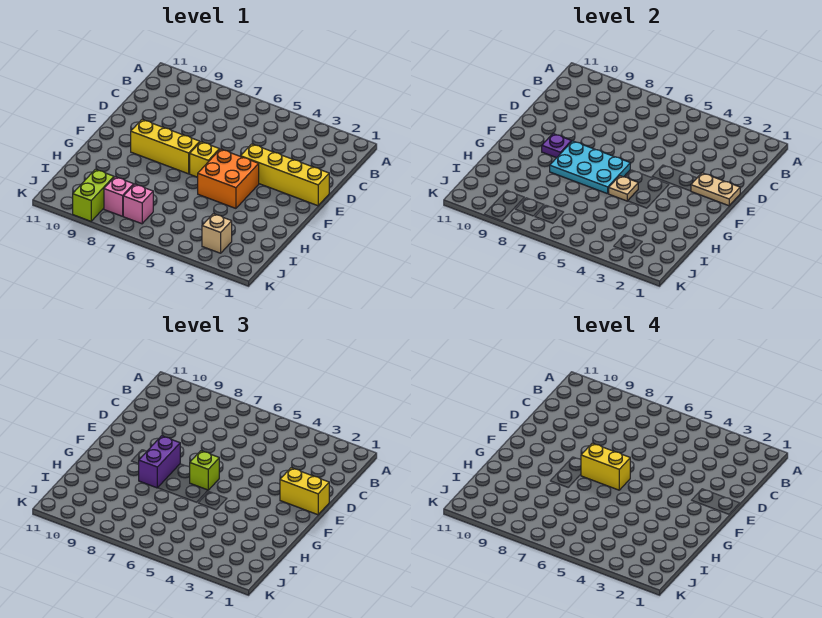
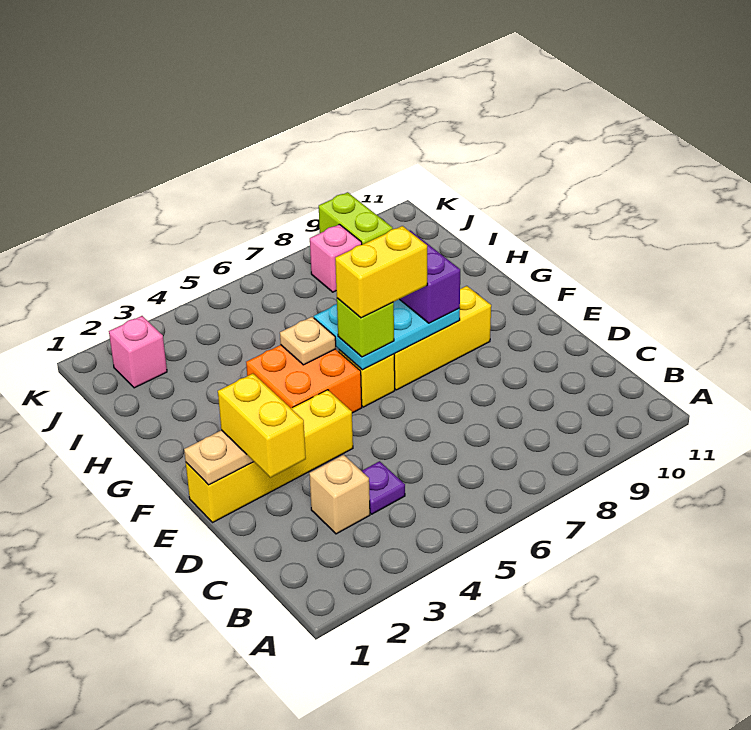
yellow 1x2 brick [280,468,329,515] -> yellow 1x2 brick turned to [218,374,306,478]
purple 1x1 plate [542,134,572,158] -> purple 1x1 plate moved to [362,461,405,514]
tan 1x1 brick [202,214,232,253] -> tan 1x1 brick moved to [309,455,370,534]
pink 1x1 brick [123,184,153,224] -> pink 1x1 brick moved to [109,316,167,388]

